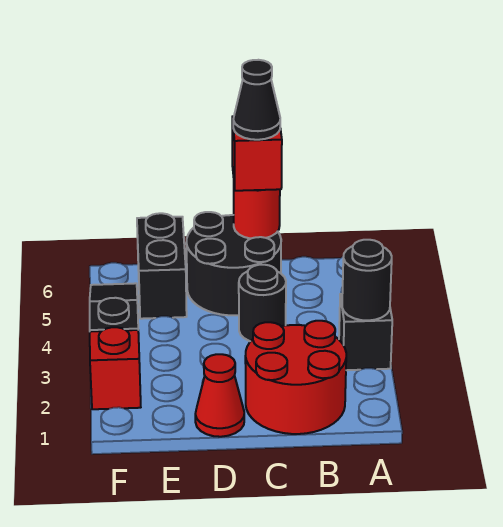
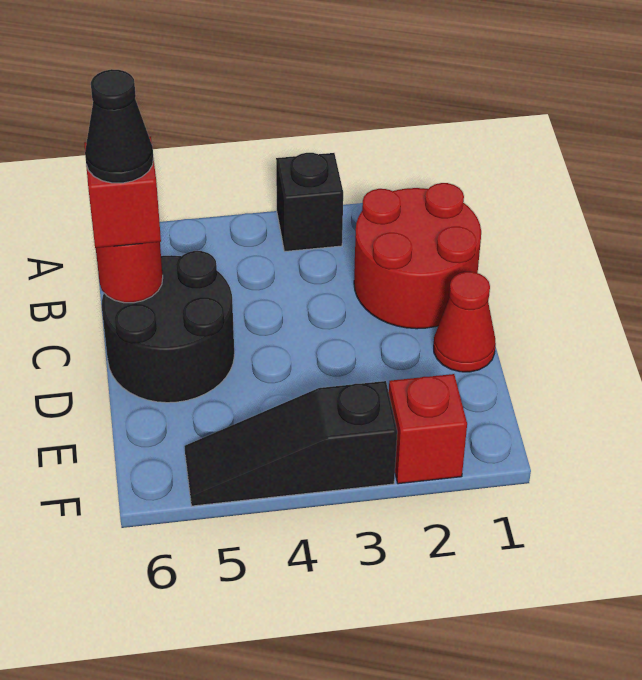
black 1x1 round brick [342,240,392,321] -> none
black 1x1 round brick [239,265,286,341] -> none
black 1x2 brick [137,213,187,319] -> none

